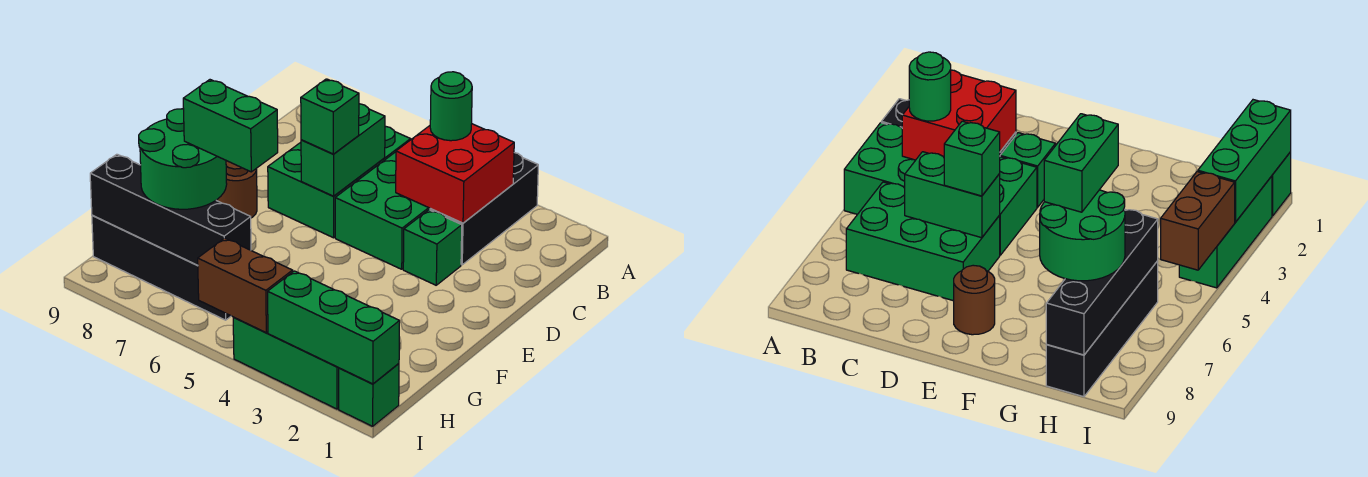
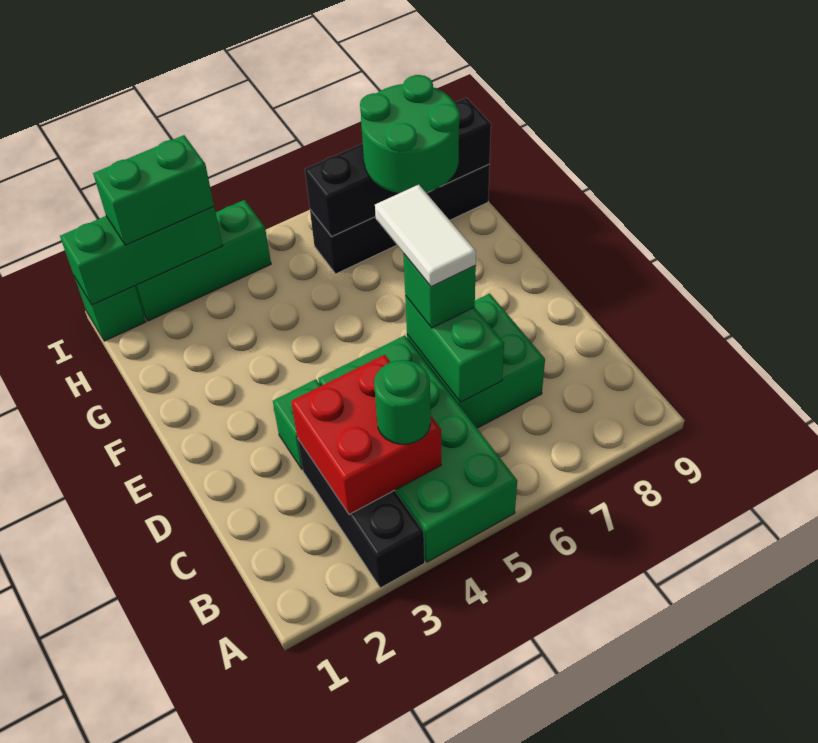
green 2x3 brick [268,126,411,238] -> green 2x2 brick [407,293,545,428]
none -> white 1x2 tile [375,185,476,287]
brown 1x1 round brick [217,161,257,218] -> none
green 1x2 brick [183,80,278,172] -> green 1x2 brick moved to [93,135,214,245]
brown 1x2 brick [198,238,293,333] -> none

